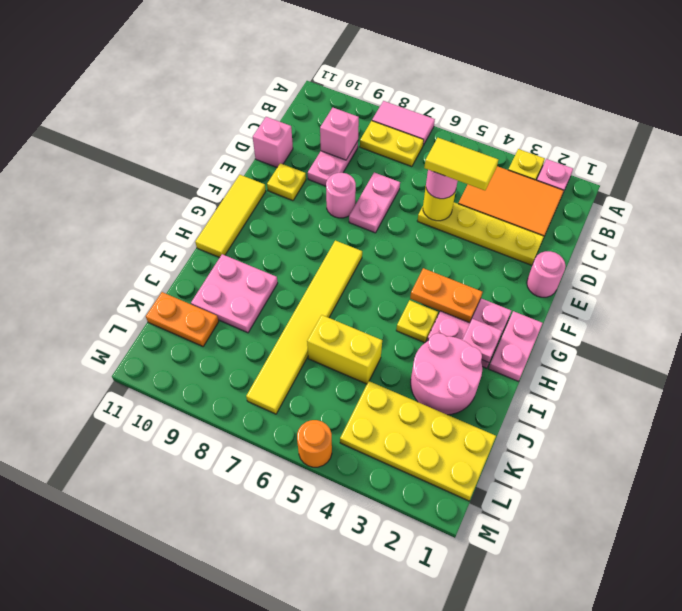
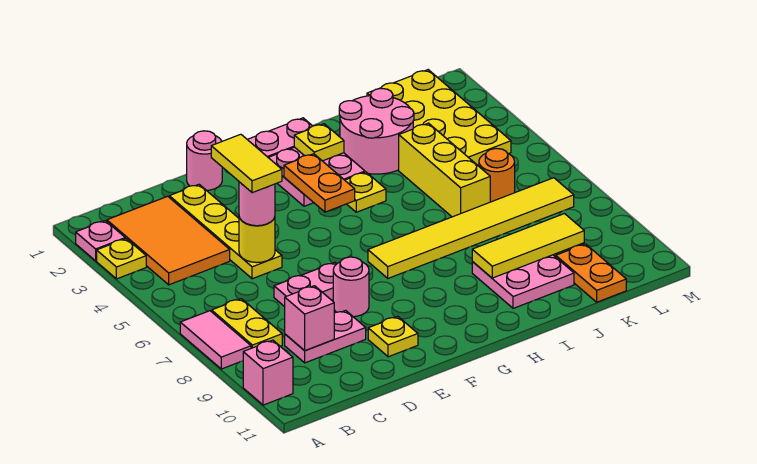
pink 1x1 brick [253,117,293,167] -> pink 1x1 brick moved to [243,340,293,405]
yellow 1x3 tile [195,175,266,258] -> yellow 1x3 tile moved to [472,214,584,278]
pink 1x1 plate [463,319,502,363] -> yellow 1x1 plate [294,124,344,161]
yellow 1x2 brick [307,315,382,384] -> yellow 1x3 brick [399,123,490,217]
orange 1x1 round brick [297,420,332,467] -> orange 1x1 round brick moved to [479,148,515,202]

